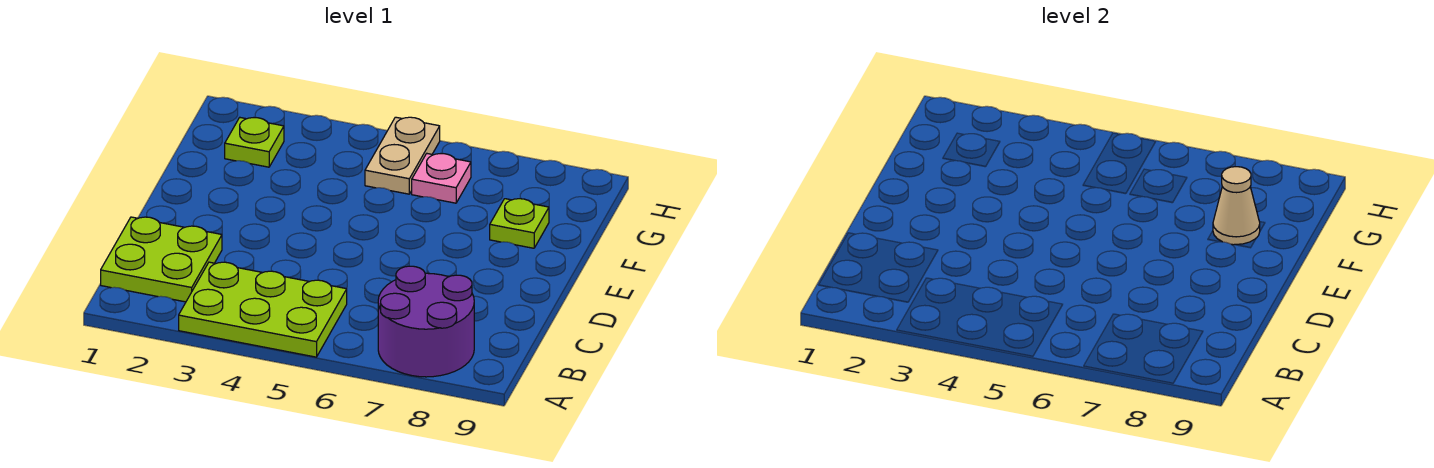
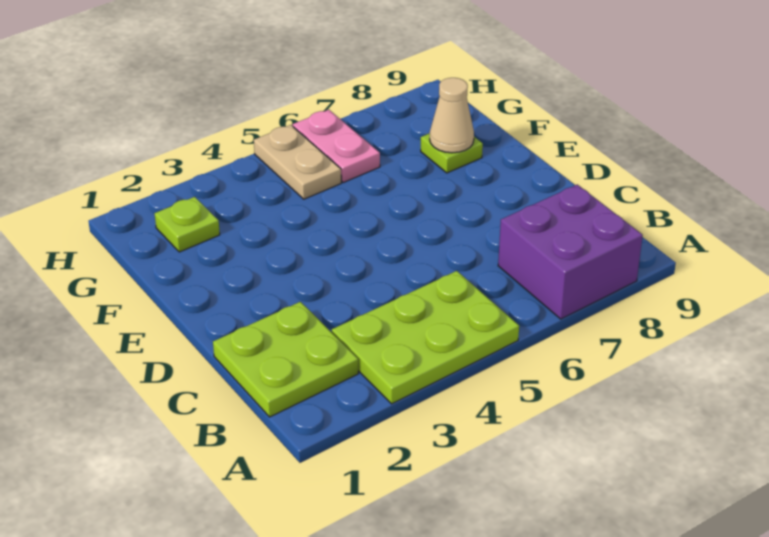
purple 2x2 round brick [378,266,474,377] -> purple 2x2 brick [498,185,643,319]
pink 1x1 plate [412,154,471,203] -> pink 1x2 plate [293,110,380,182]

